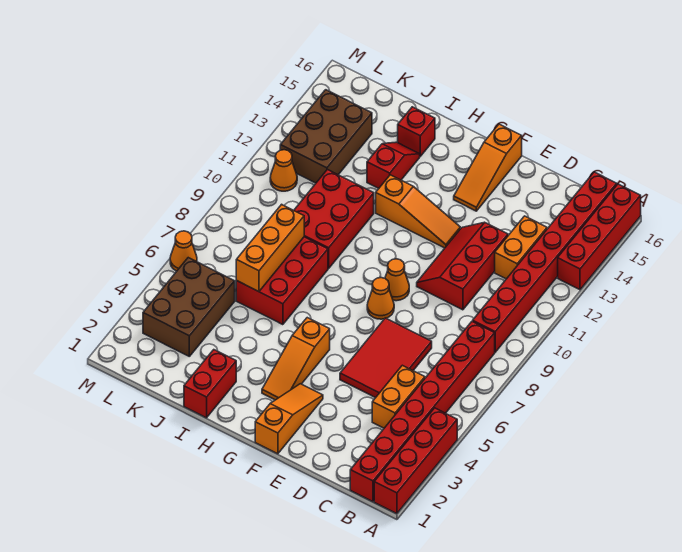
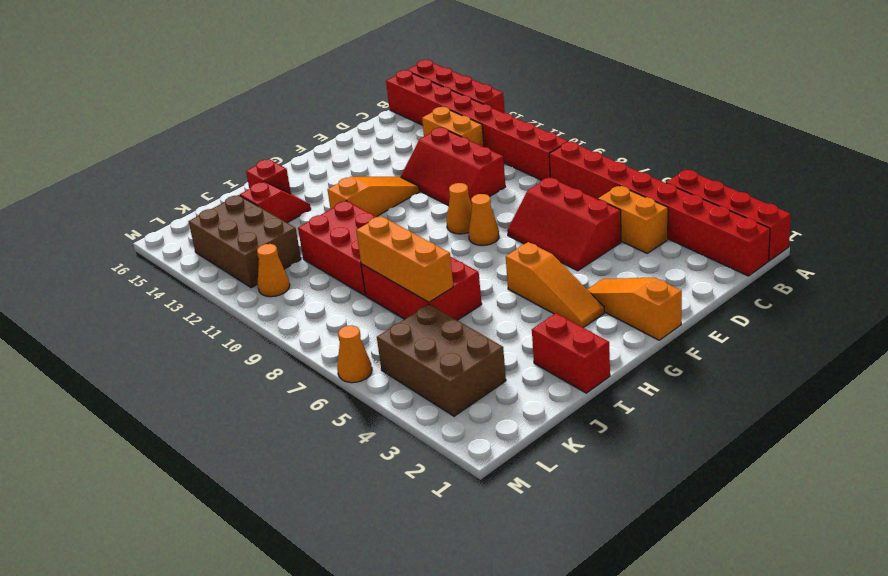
red 2x3 tile [340,318,432,398] -> red 2x3 slope [507,177,621,271]
orange 1x3 slope [454,124,522,211] -> none
red 1x2 slope [367,142,420,188] -> red 1x2 slope turned to [240,182,311,223]

